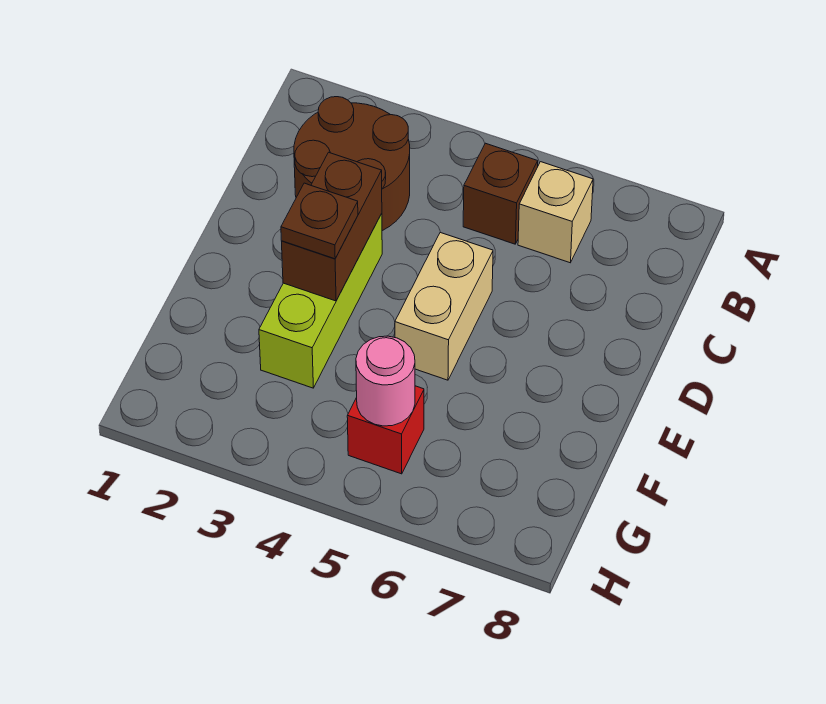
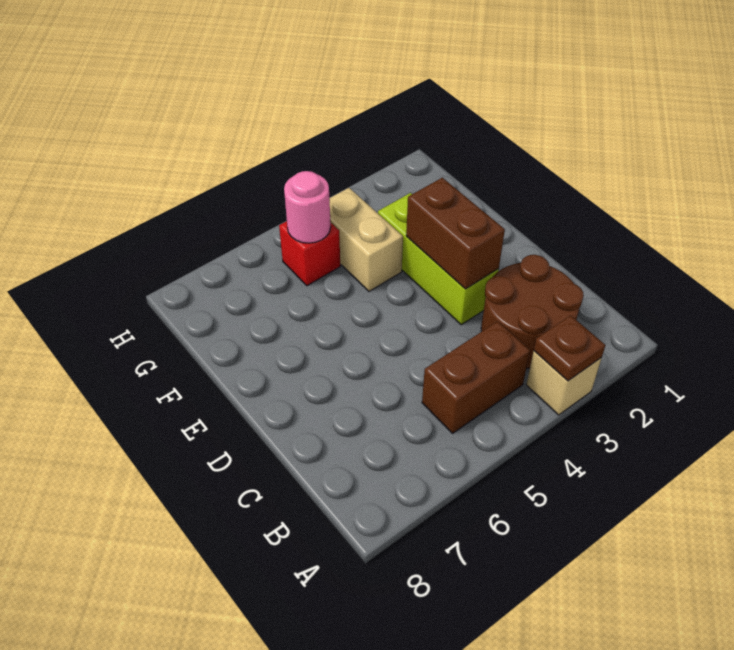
brown 1x1 brick [463,143,538,244] -> brown 1x2 brick [422,321,530,433]
tan 1x1 brick [518,162,593,263] -> tan 1x1 brick moved to [526,351,601,415]
tan 1x2 brick [395,233,493,380] -> tan 1x2 brick moved to [329,188,403,291]
brown 1x1 plate [281,183,358,259] -> brown 1x1 plate moved to [534,315,605,381]

